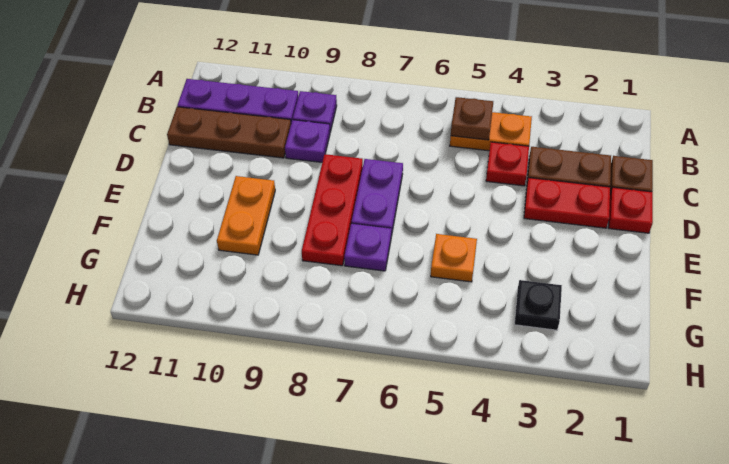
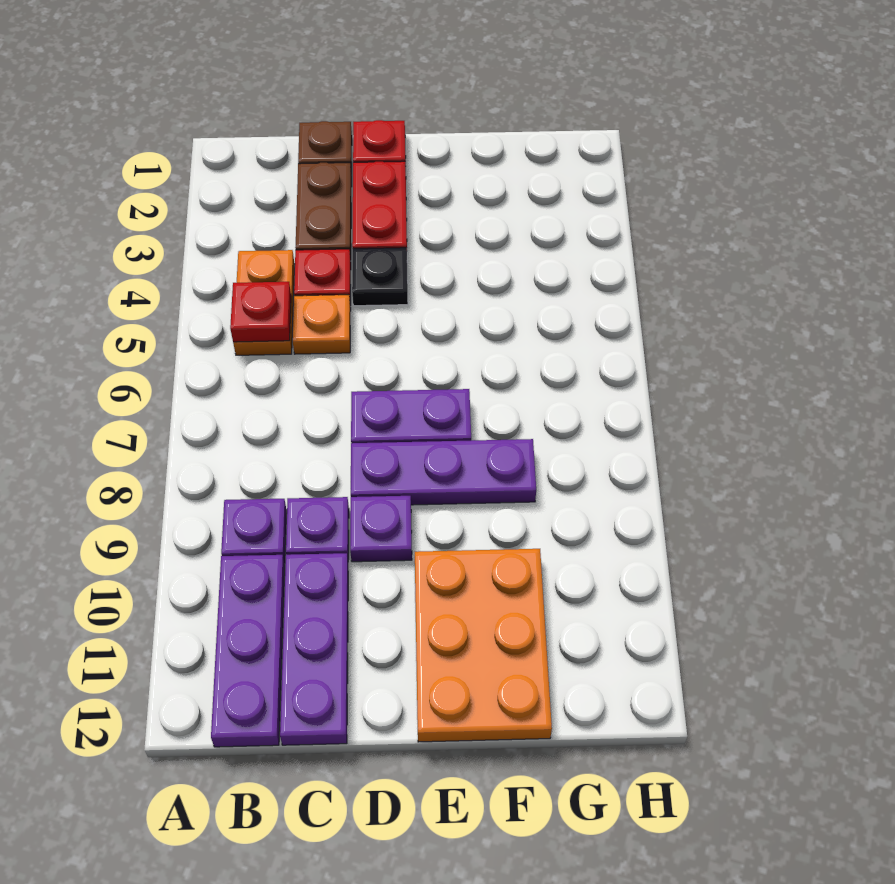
brown 1x1 plate [451,97,493,140] -> red 1x1 plate [230,282,291,342]
brown 1x3 plate [167,107,291,158] -> purple 1x3 plate [280,553,348,745]
red 1x3 plate [302,154,363,266] -> purple 1x3 plate [351,439,536,505]
orange 1x2 plate [217,176,275,255] -> orange 2x3 plate [415,549,552,742]
orange 1x1 plate [431,234,477,282] -> orange 1x1 plate moved to [293,295,351,354]
purple 1x1 plate [344,223,391,271] -> purple 1x1 plate moved to [350,496,412,562]
black 1x1 plate [514,280,562,330] -> black 1x1 plate moved to [352,248,408,306]

